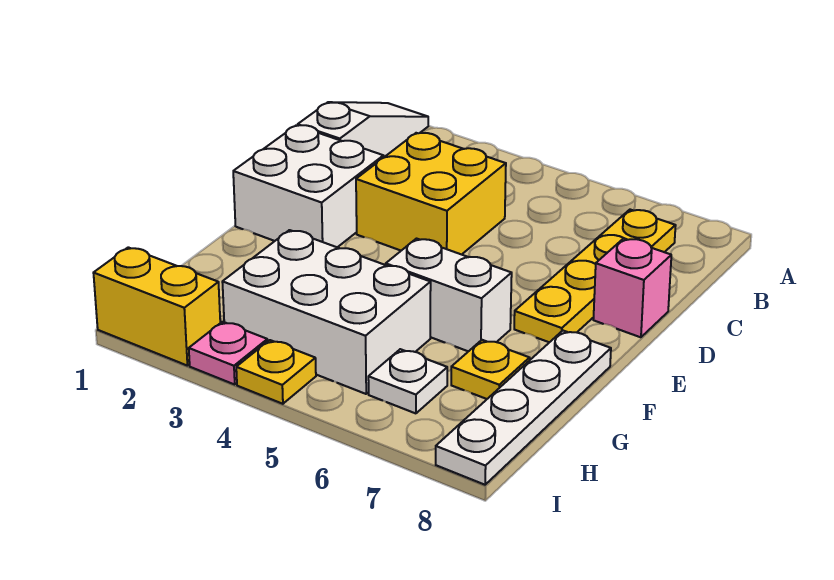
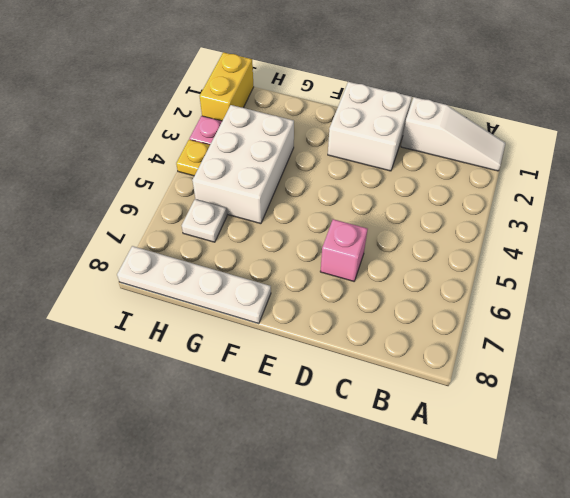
yellow 1x4 plate [514,210,676,342] -> none
yellow 2x2 brick [356,133,506,255] -> none
pink 1x1 brick [593,238,671,337] -> pink 1x1 brick moved to [320,219,368,281]
white 1x2 brick [386,239,512,351] -> none
yellow 1x1 plate [451,340,530,399] -> none

